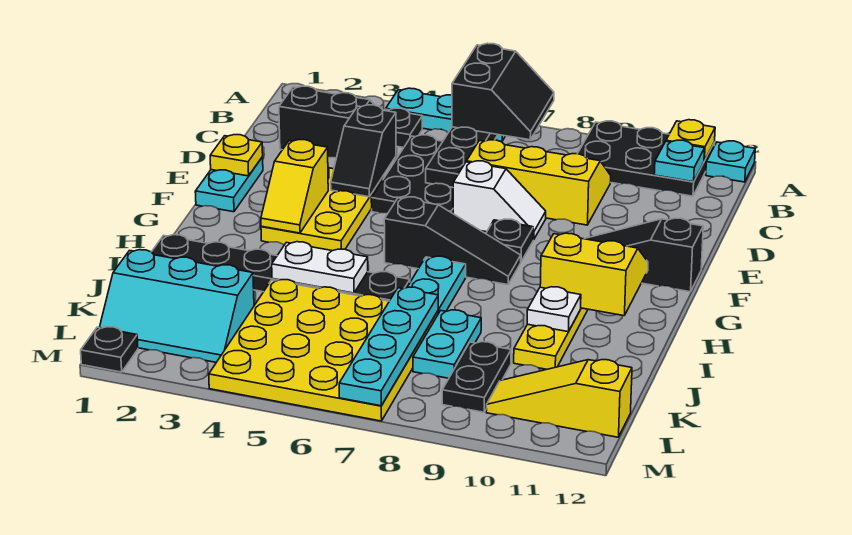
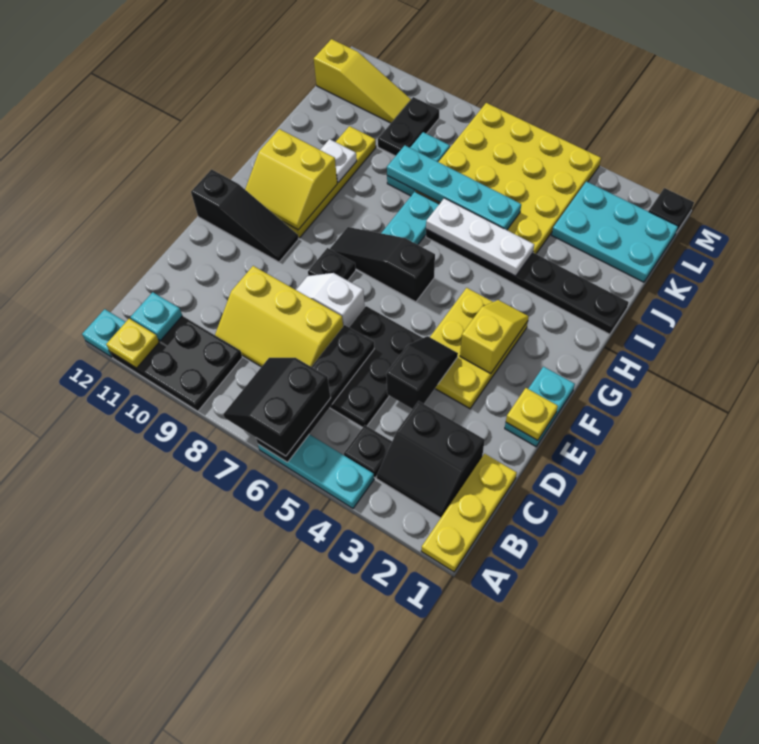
none -> yellow 1x3 plate [421,454,517,572]
white 1x2 plate [272,242,368,293] -> white 1x3 plate [426,198,534,276]
cyan 1x4 plate [339,287,438,406] -> cyan 1x4 plate turned to [387,146,521,230]
cyan 2x3 slope [99,250,254,362] -> cyan 2x3 plate [552,182,678,282]

